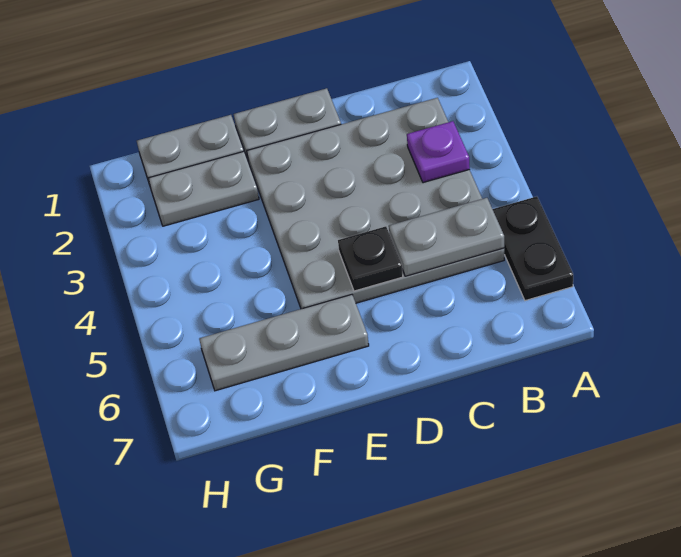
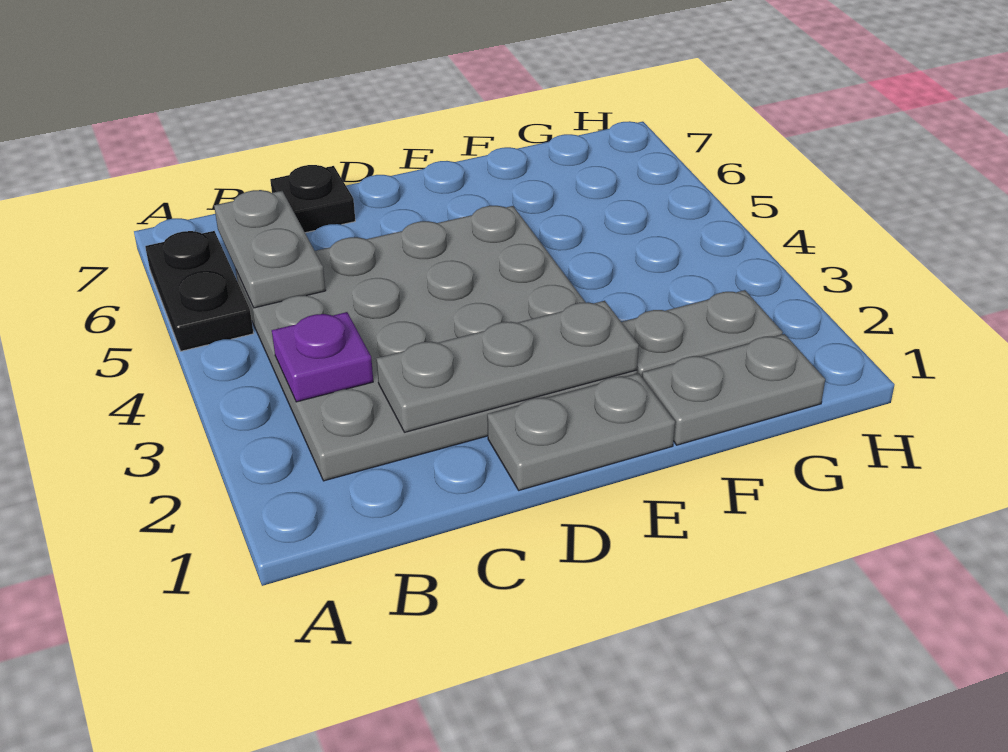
grey 1x2 plate [389,198,504,276] -> grey 1x2 plate turned to [214,190,326,308]
black 1x1 plate [338,226,403,291] -> black 1x1 plate moved to [270,165,355,233]
grey 1x3 plate [199,295,369,391] -> grey 1x3 plate moved to [376,301,639,432]

